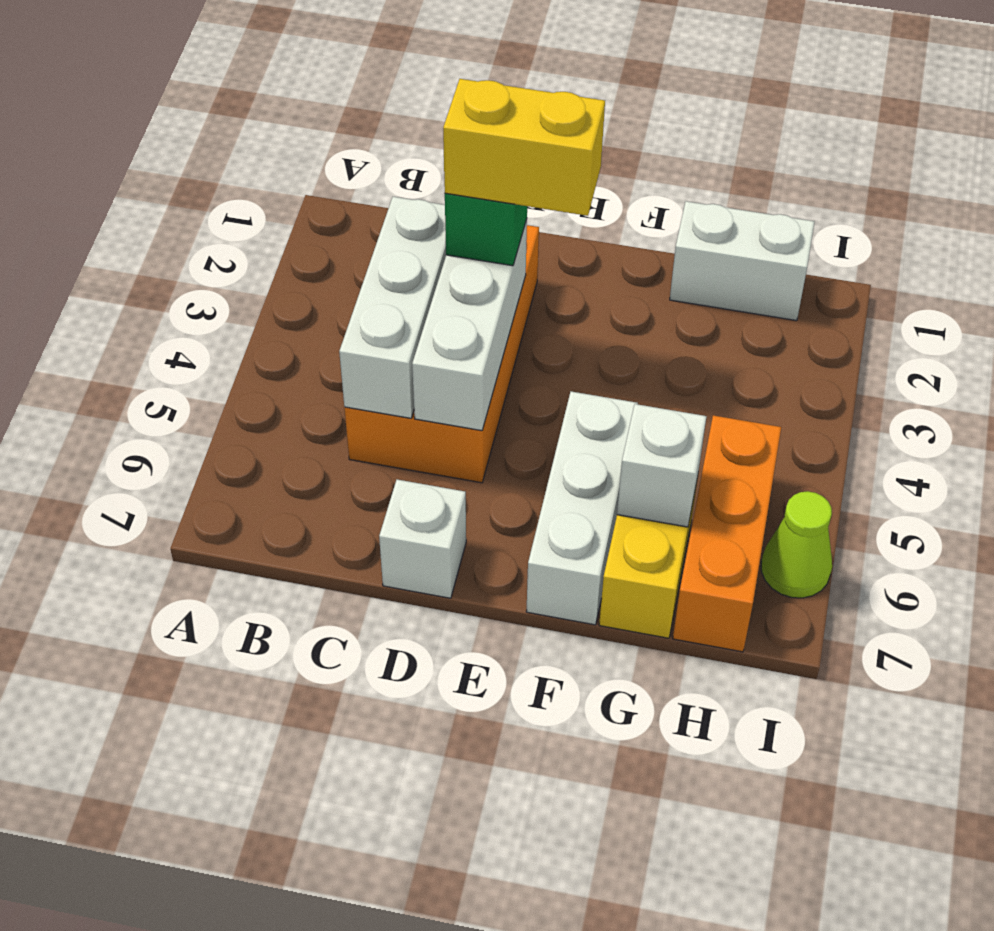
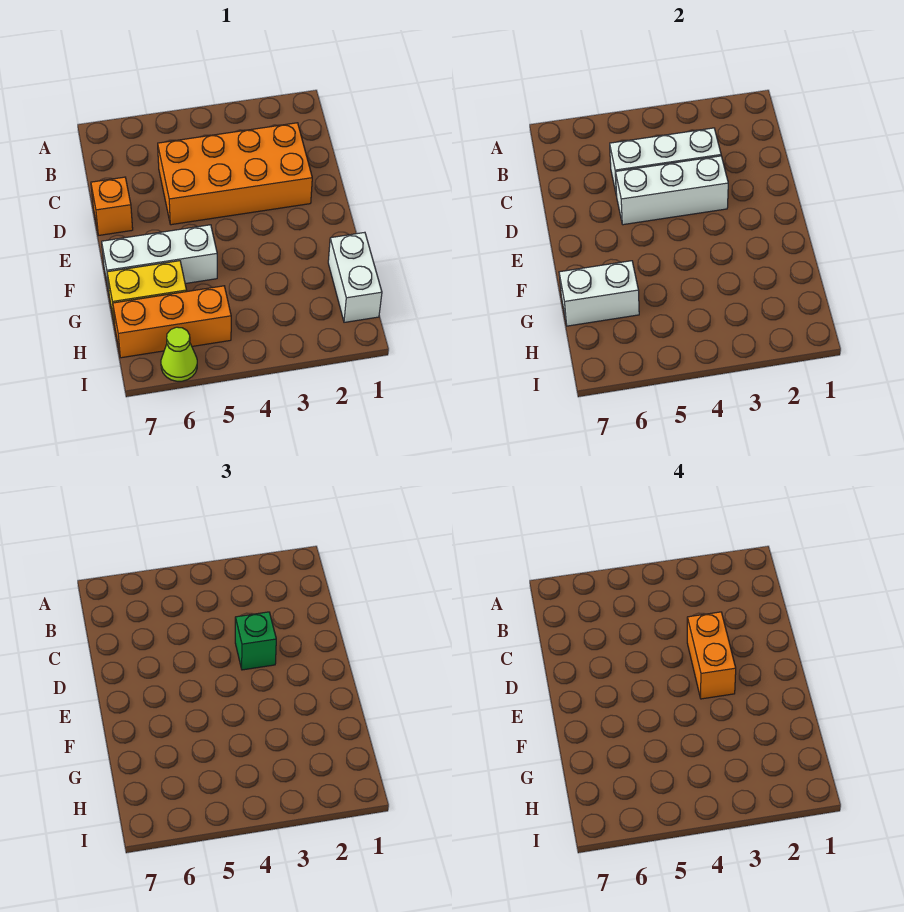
yellow 1x2 brick [443,79,605,216] -> orange 1x2 brick [687,612,736,699]
white 1x1 brick [379,480,466,598] -> orange 1x1 brick [91,177,133,235]
white 1x1 brick [617,404,707,527] -> white 1x2 brick [559,261,639,326]

